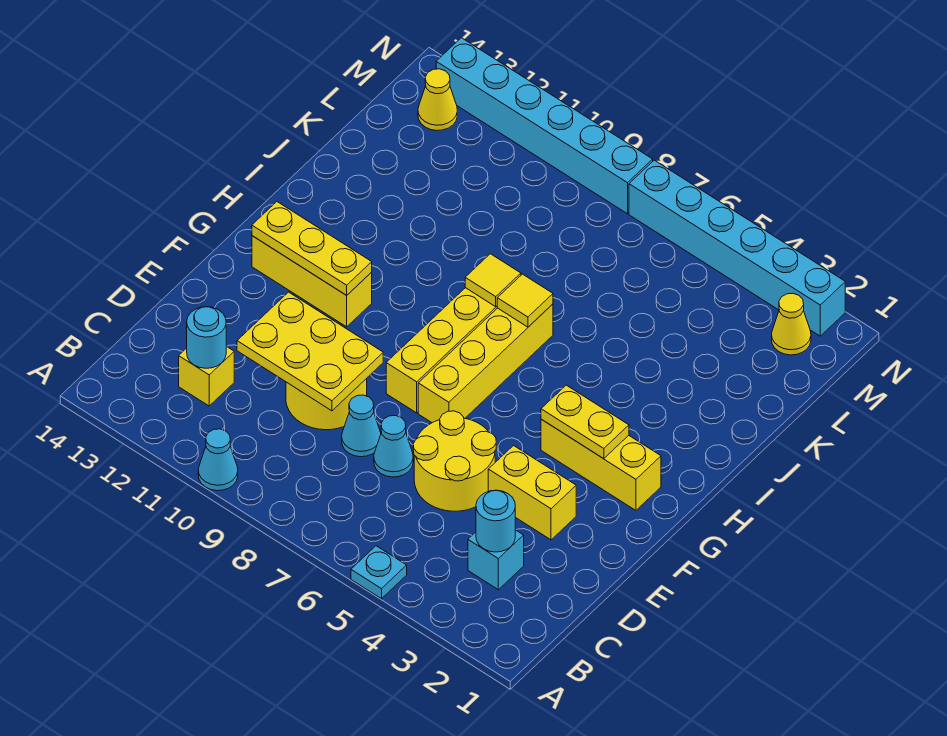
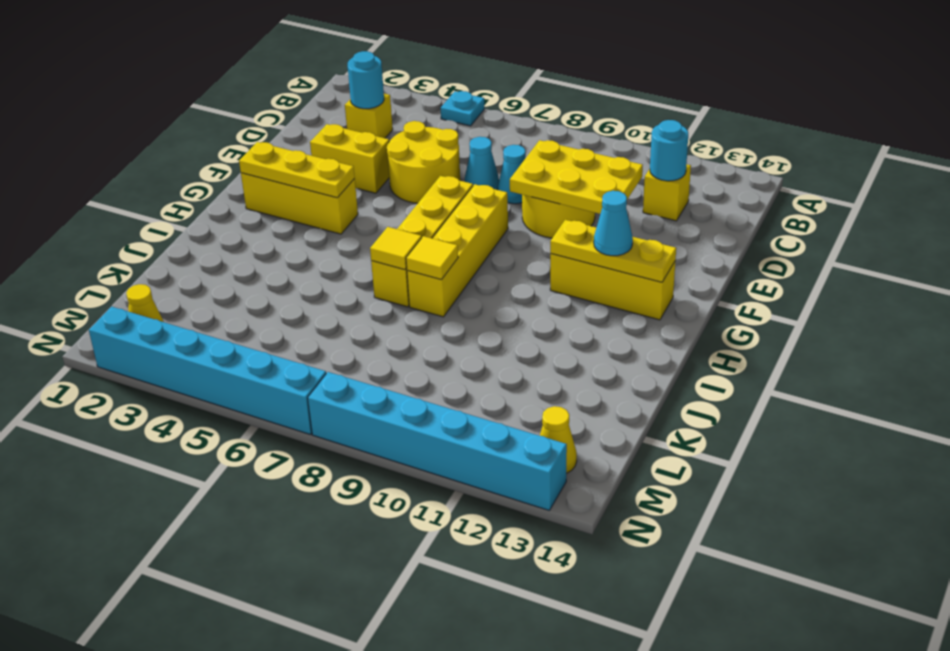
cyan 1x1 cone [198,429,238,491] -> cyan 1x1 cone moved to [594,191,633,256]
cyan 1x1 brick [468,530,524,590] -> yellow 1x1 brick [345,94,393,138]
yellow 1x2 plate [541,385,629,459] -> yellow 1x3 plate [239,142,355,198]

